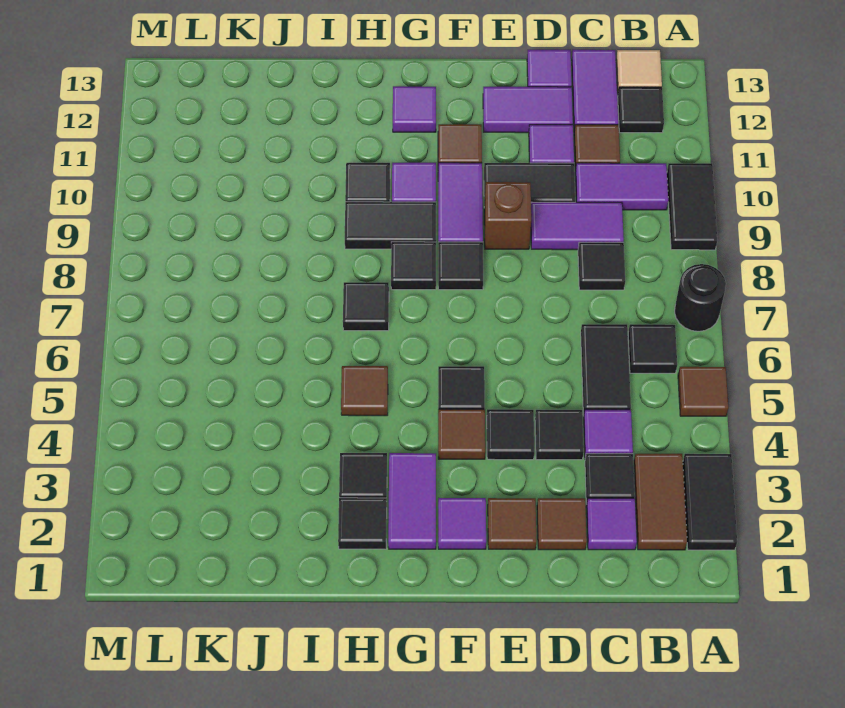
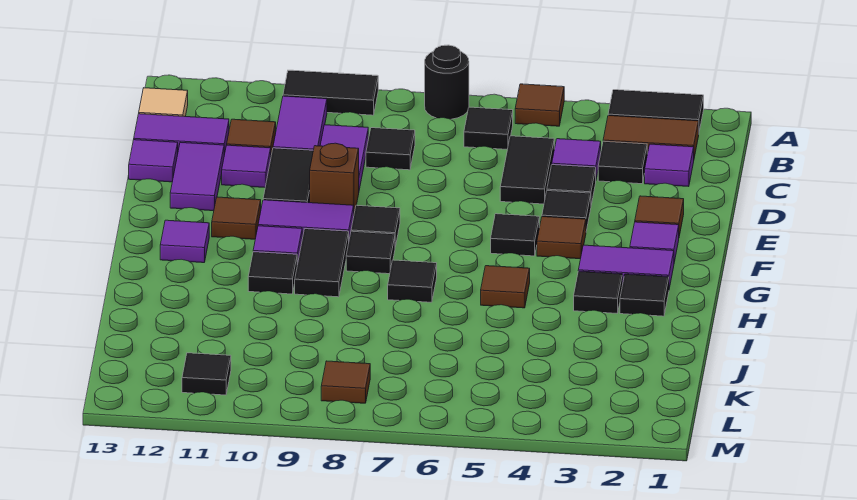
black 1x1 tile [618,87,664,133] -> black 1x1 tile moved to [182,353,231,395]
black 1x2 tile [581,324,631,416] -> black 1x2 tile turned to [500,136,554,204]
brown 1x1 tile [537,498,587,550] -> brown 1x1 tile moved to [321,361,370,403]

